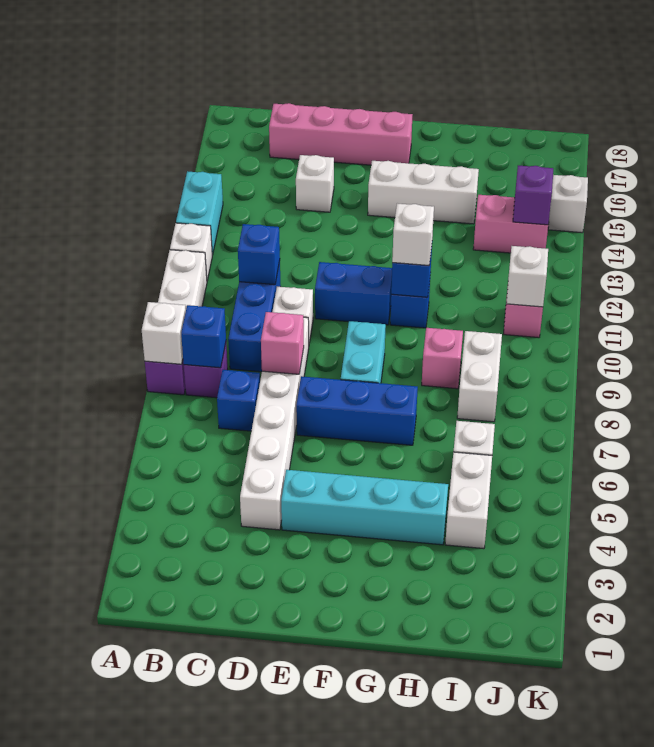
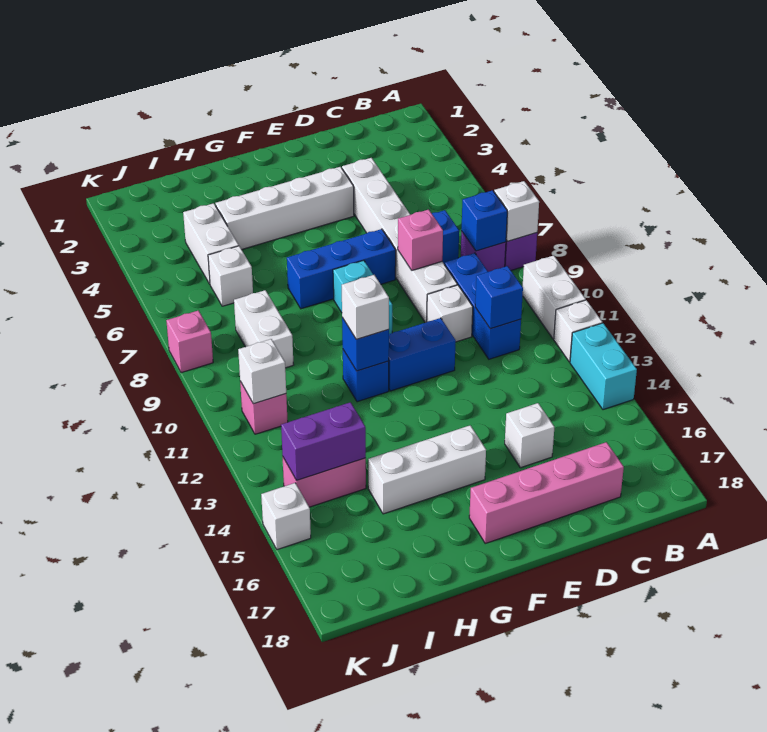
cyan 1x4 brick [281,470,448,545] -> white 1x4 brick [216,167,354,249]
pink 1x1 brick [422,328,463,389] -> pink 1x1 brick moved to [166,310,213,373]
purple 1x1 brick [513,165,553,225] -> purple 1x2 brick [281,402,366,481]

